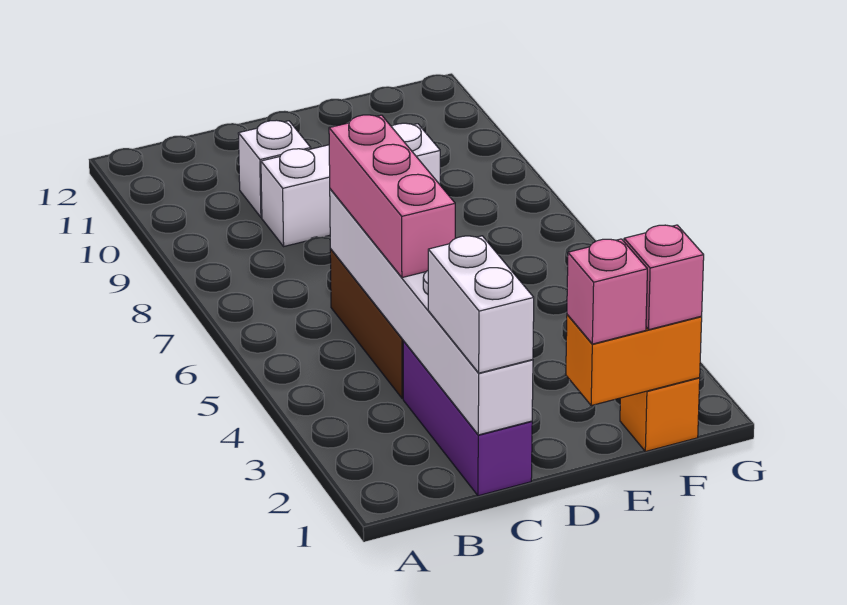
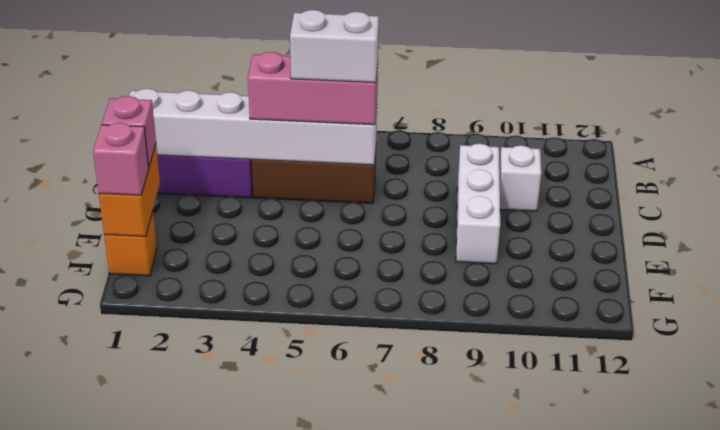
white 1x2 brick [428,236,534,373] -> white 1x2 brick moved to [290,10,379,83]

